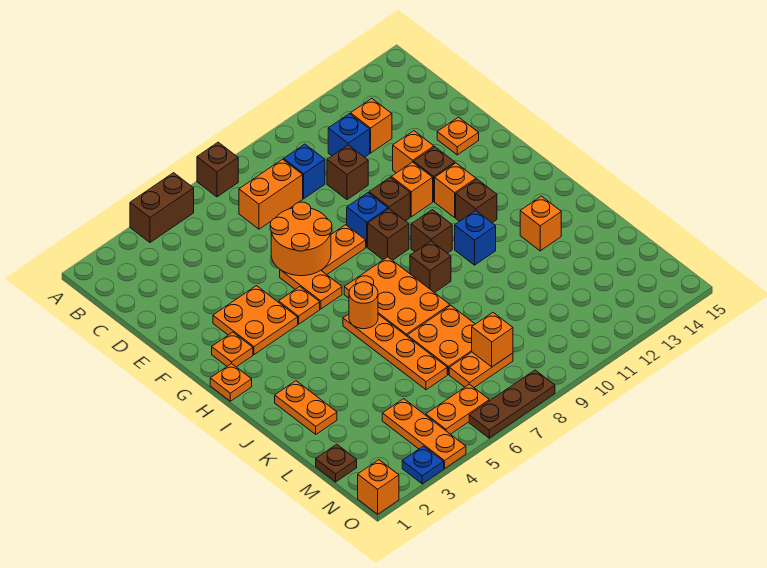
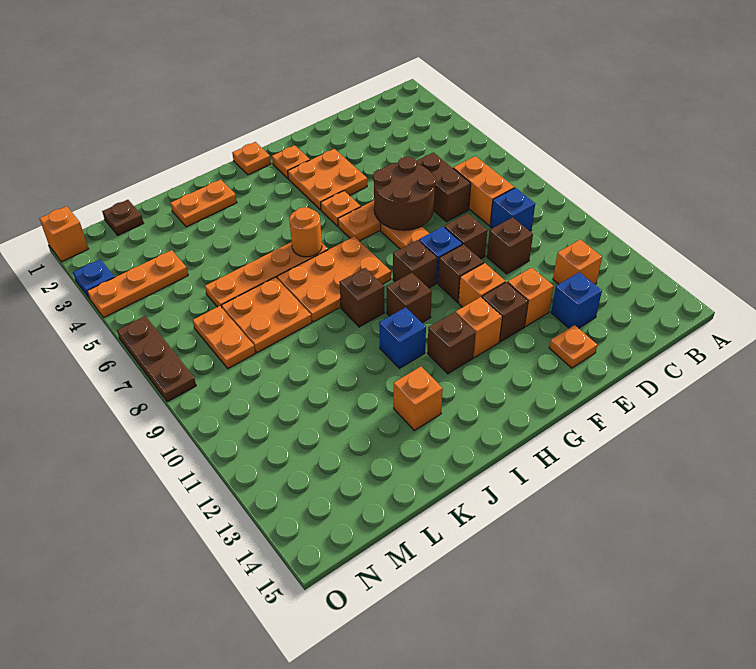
brown 1x2 brick [130,173,194,242] -> brown 1x2 brick moved to [416,152,471,222]
brown 1x1 brick [197,142,238,197] -> brown 1x1 brick moved to [444,213,487,259]
blue 1x1 brick [328,114,370,157] -> blue 1x1 brick moved to [551,272,602,328]
orange 2x2 round brick [270,202,332,276] -> brown 2x2 round brick [373,157,436,230]
orange 1x1 brick [472,313,513,367] -> none
orange 1x2 plate [426,384,489,434] -> none

